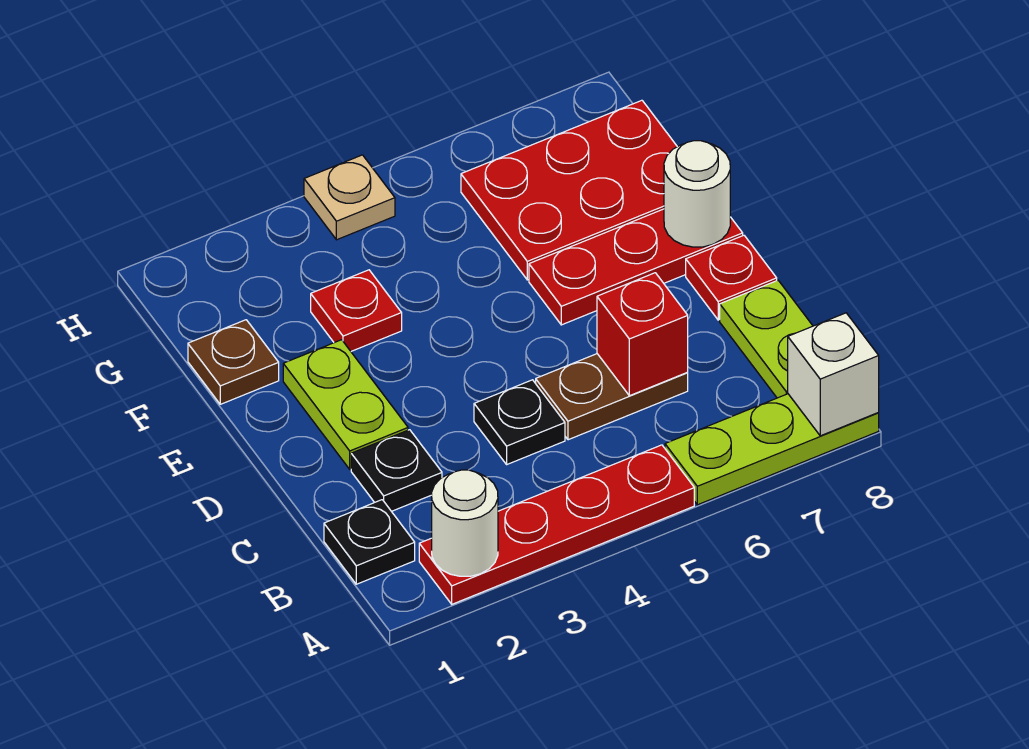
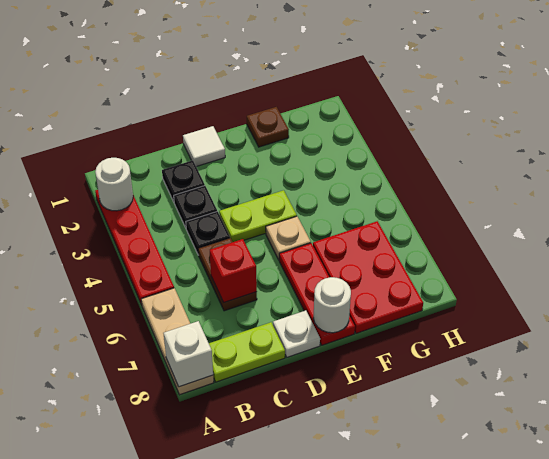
lime 1x3 plate [665,394,879,505] -> tan 1x3 plate [141,288,214,395]
black 1x1 plate [324,500,415,584] -> black 1x1 plate moved to [174,186,217,227]
none -> white 1x1 tile [183,126,225,167]
lime 1x2 plate [283,340,408,469] -> lime 1x2 plate moved to [219,190,297,242]
red 1x1 plate [686,235,777,320] -> white 1x1 plate [273,310,320,357]
red 1x1 plate [311,270,402,351] -> none
tan 1x1 plate [304,155,395,240] -> tan 1x1 plate moved to [266,216,311,260]

